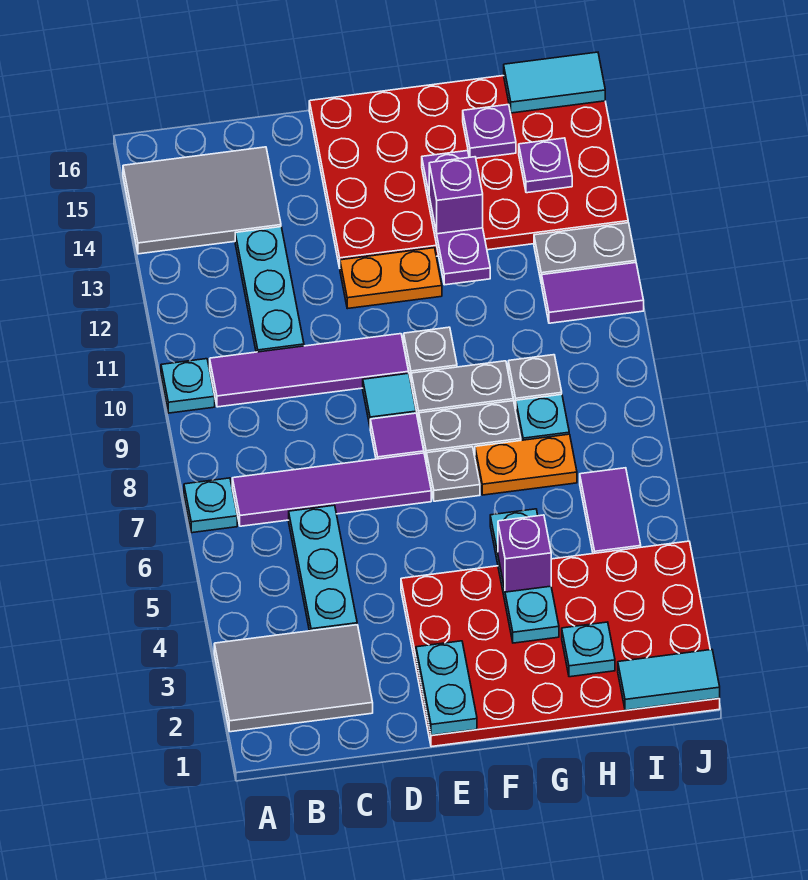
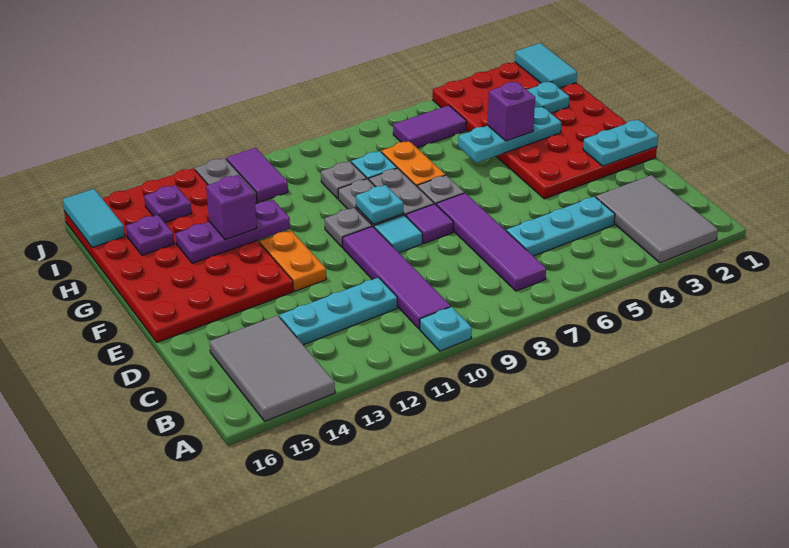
cyan 1x1 plate [184,478,237,533] -> cyan 1x1 plate moved to [356,185,403,224]

